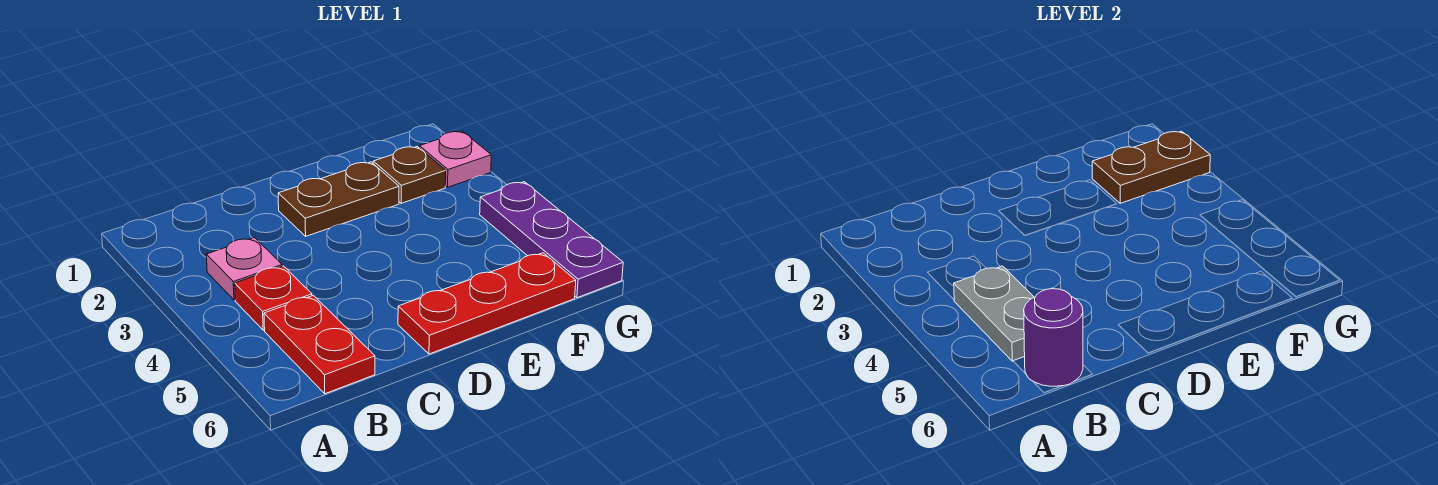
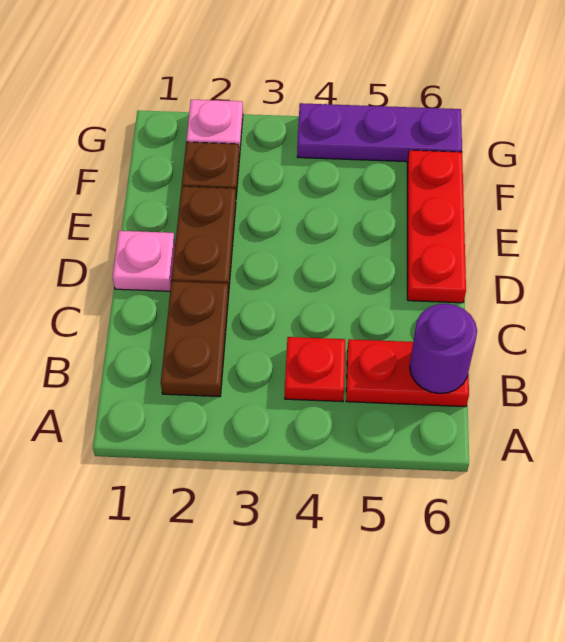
pink 1x1 plate [206,238,282,300] -> pink 1x1 plate moved to [113,231,175,291]
grey 1x2 plate [954,266,1034,361] -> none
brown 1x2 plate [1092,131,1210,203] -> brown 1x2 plate moved to [161,281,229,397]

